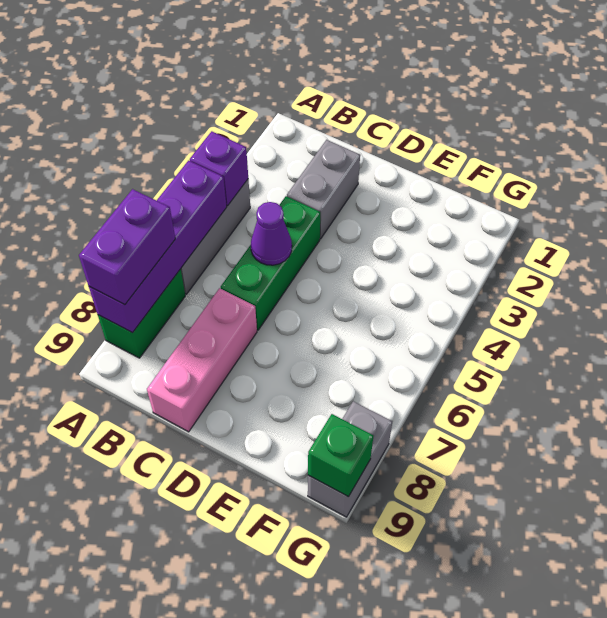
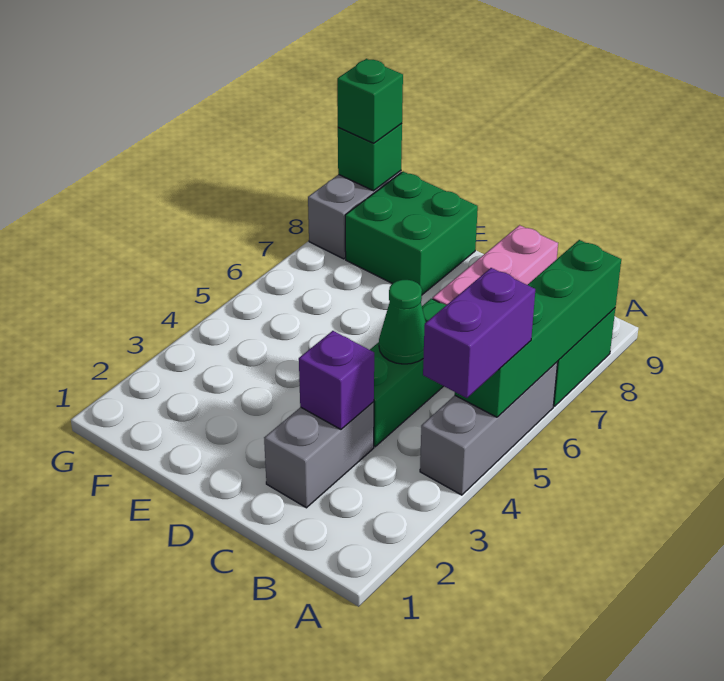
purple 1x1 brick [190,131,248,206] -> purple 1x1 brick moved to [299,331,374,429]
purple 1x4 brick [89,161,227,332] -> green 1x4 brick [455,240,621,417]
purple 1x2 brick [79,189,175,305] -> purple 1x2 brick moved to [423,268,535,398]
purple 1x1 cone [251,202,292,265] -> green 1x1 cone [379,280,426,364]
none -> green 2x2 brick [345,172,478,295]
none -> green 1x1 brick [337,59,403,143]

